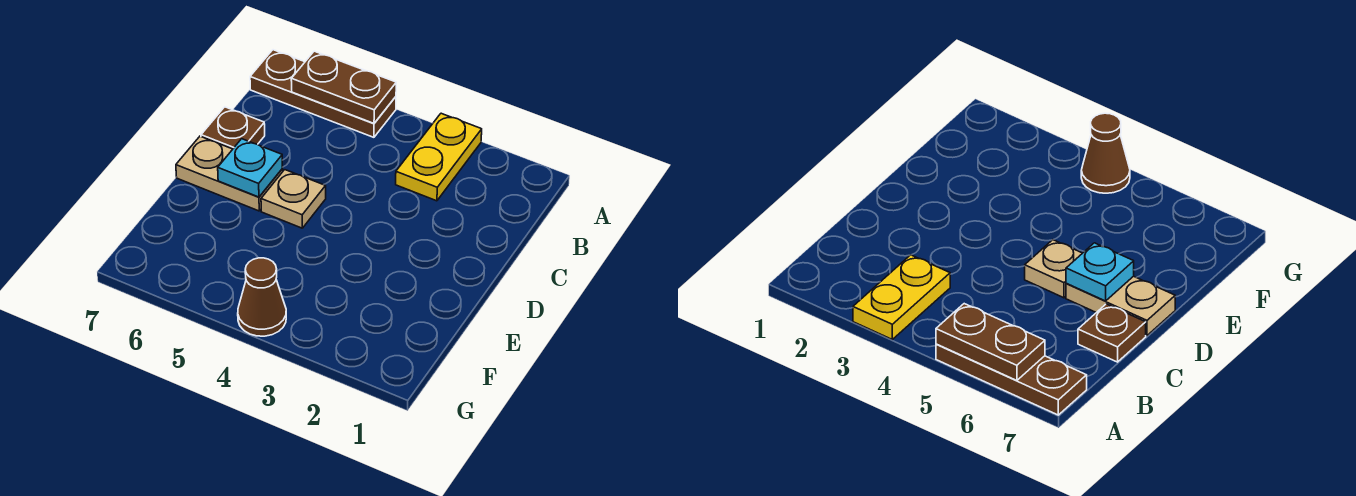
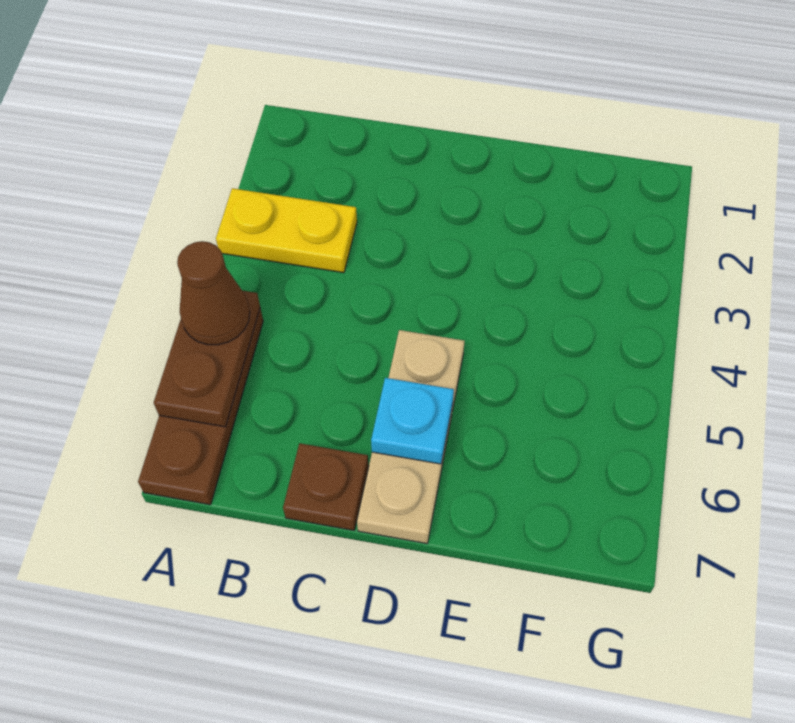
brown 1x1 cone [238,258,286,336] -> brown 1x1 cone moved to [177,241,250,345]

